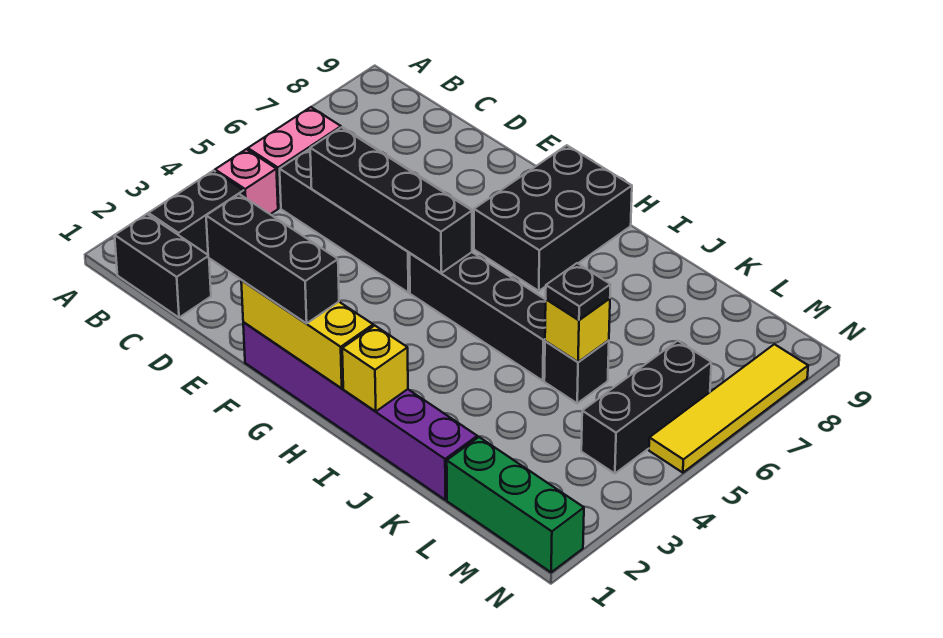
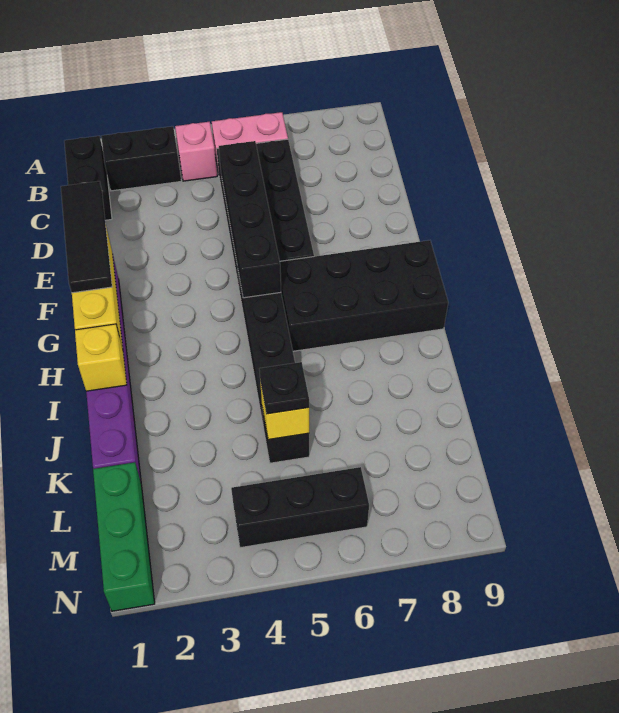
black 1x3 brick [206,194,339,324] -> black 1x3 tile [61,181,112,293]
black 2x3 brick [474,145,632,291] -> black 2x4 brick [280,240,448,351]
yellow 1x4 tile [649,344,808,473] -> none

